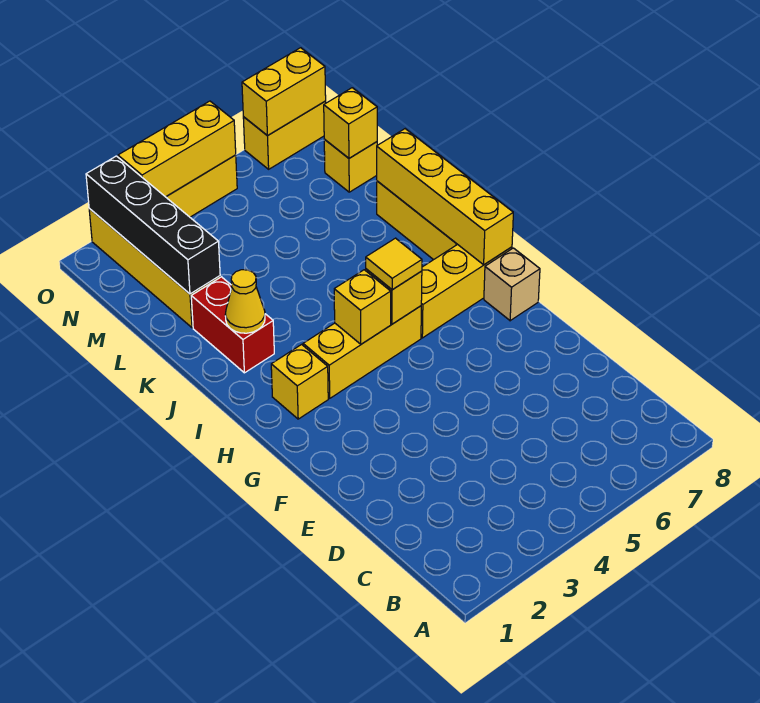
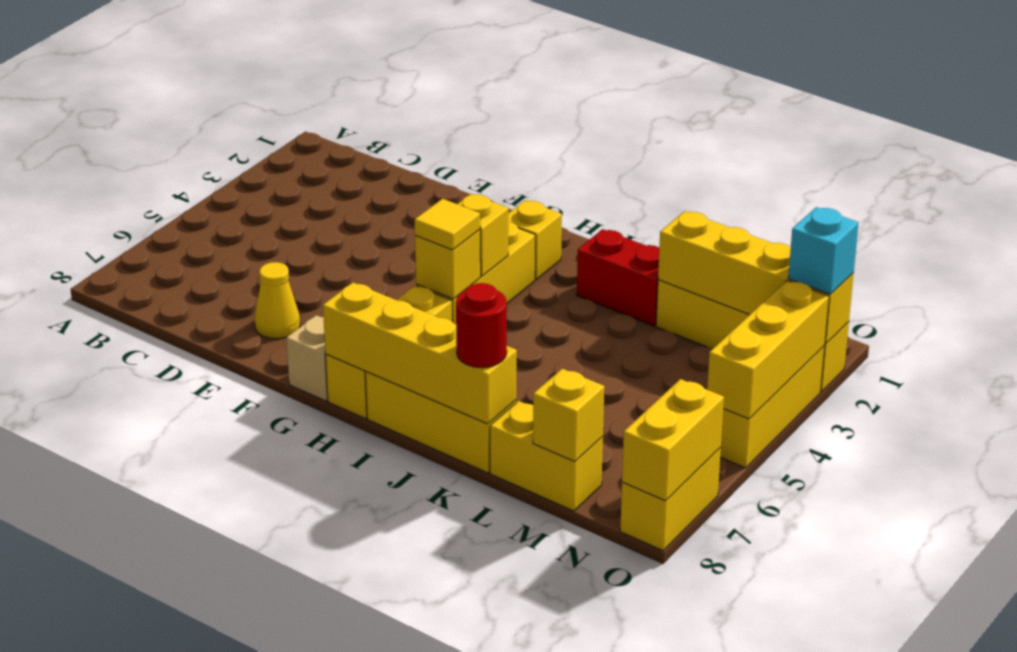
yellow 1x1 cone [225,270,265,333] -> yellow 1x1 cone moved to [254,262,300,339]
none -> red 1x1 round brick [456,283,507,368]
black 1x4 brick [86,156,220,294] -> yellow 1x4 brick [658,211,854,344]
yellow 1x1 brick [324,140,377,192] -> yellow 1x2 brick [490,401,603,511]
none -> cyan 1x1 brick [788,207,859,294]

